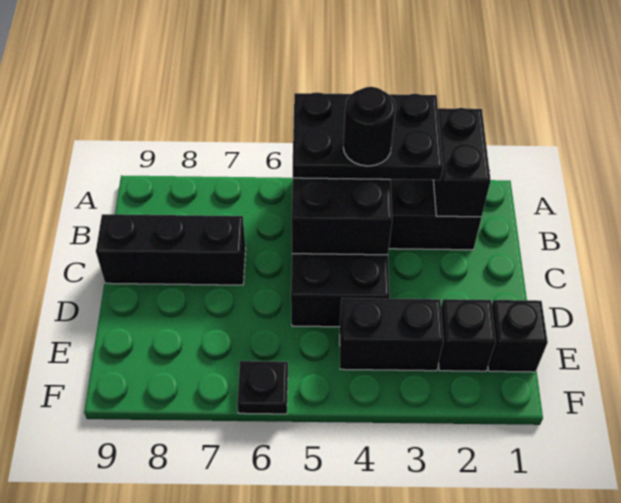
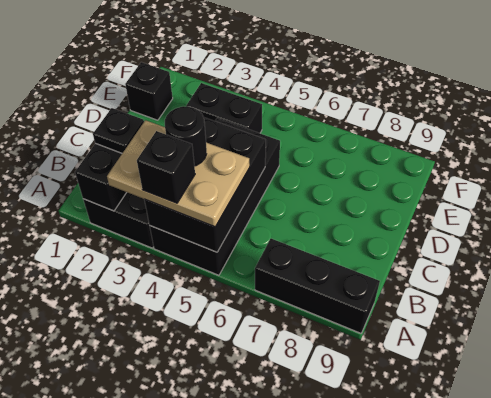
black 2x3 plate [293,92,443,180] -> tan 2x3 plate [107,120,250,227]
black 1x3 brick [96,214,246,285] -> black 1x3 brick moved to [255,238,380,333]
black 1x1 brick [439,299,496,371] -> black 1x1 brick moved to [137,131,195,203]
black 1x1 plate [237,361,288,414] -> black 1x1 plate moved to [93,108,144,153]

